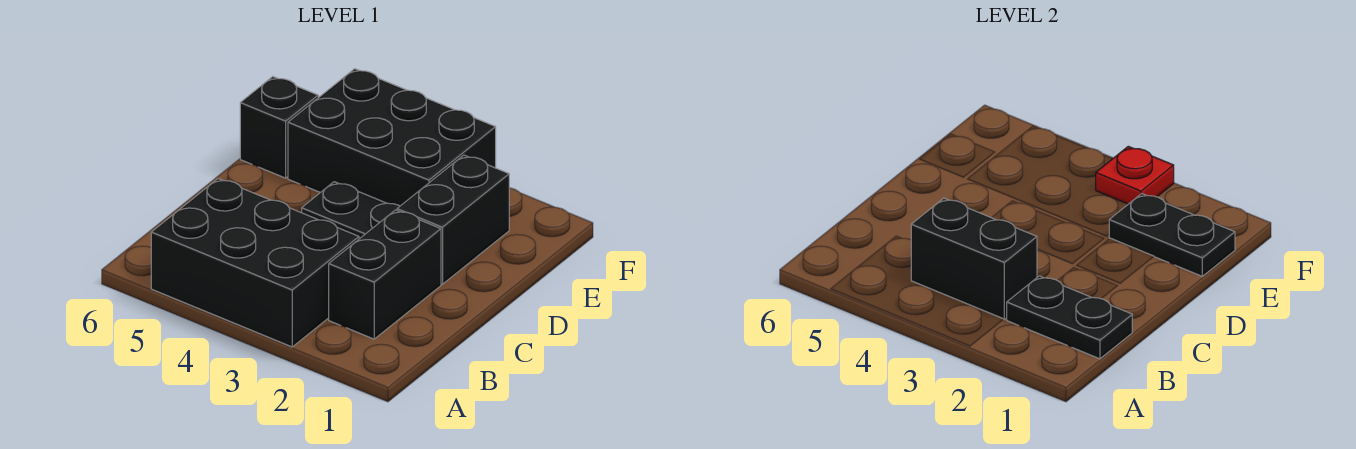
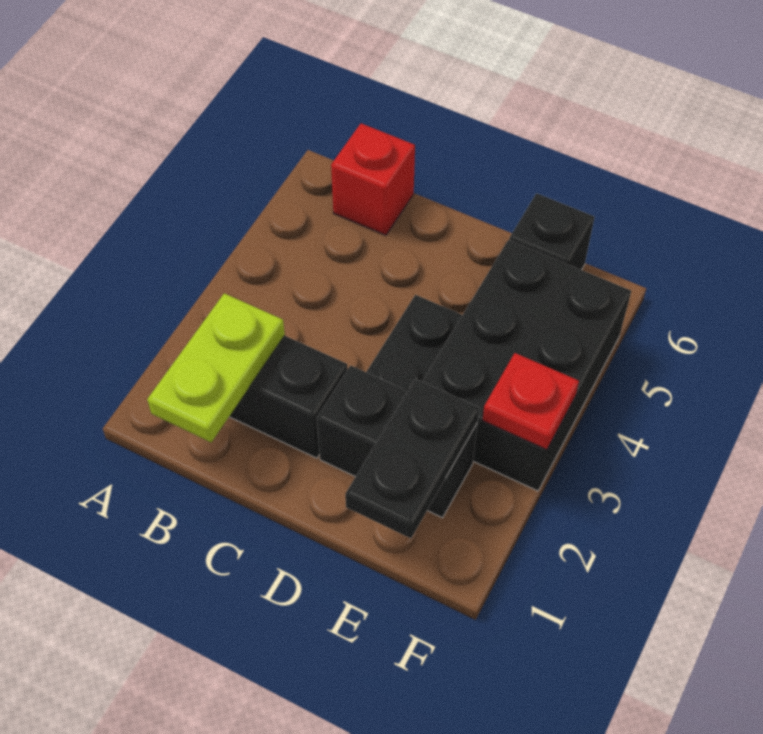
black 2x3 brick [151,179,359,347] -> none
black 1x2 plate [1007,276,1132,359] -> lime 1x2 plate [147,293,285,442]
black 1x2 brick [911,198,1037,319] -> none
none -> red 1x1 brick [331,123,415,235]

